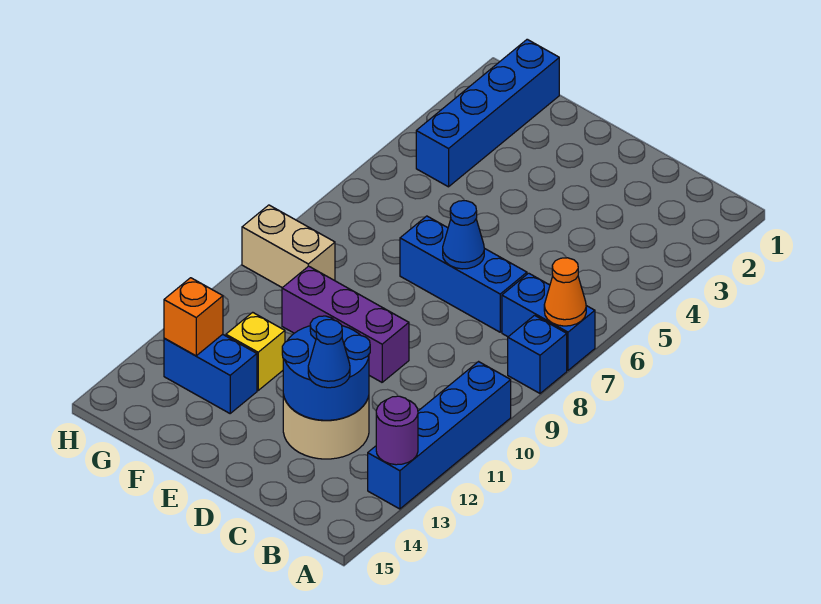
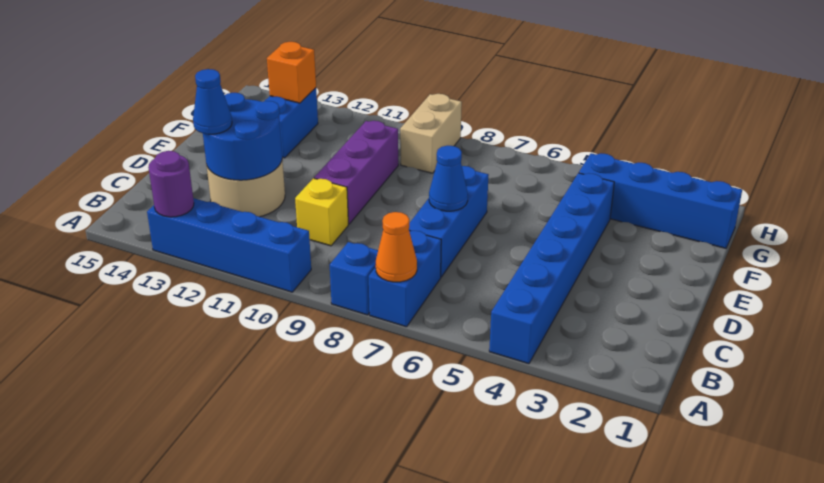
none -> blue 1x6 brick [489,173,614,364]
yellow 1x1 brick [226,312,285,390] -> yellow 1x1 brick moved to [295,178,348,246]

